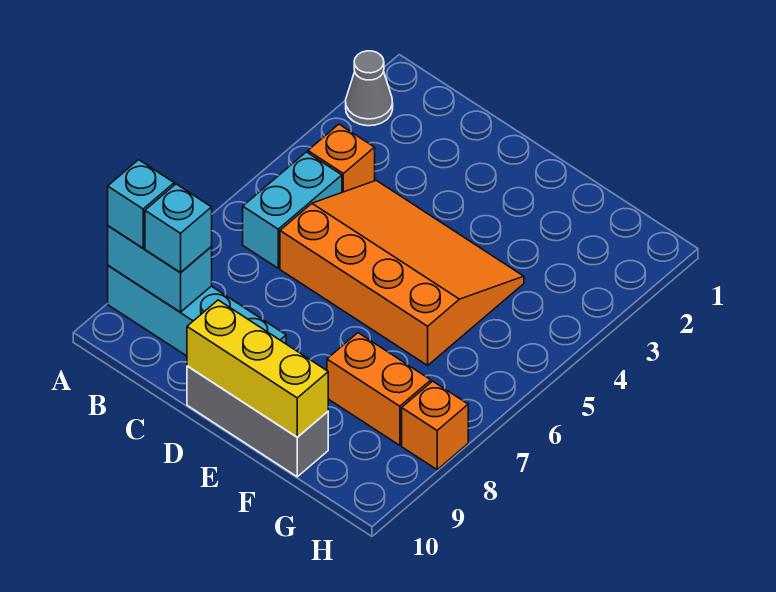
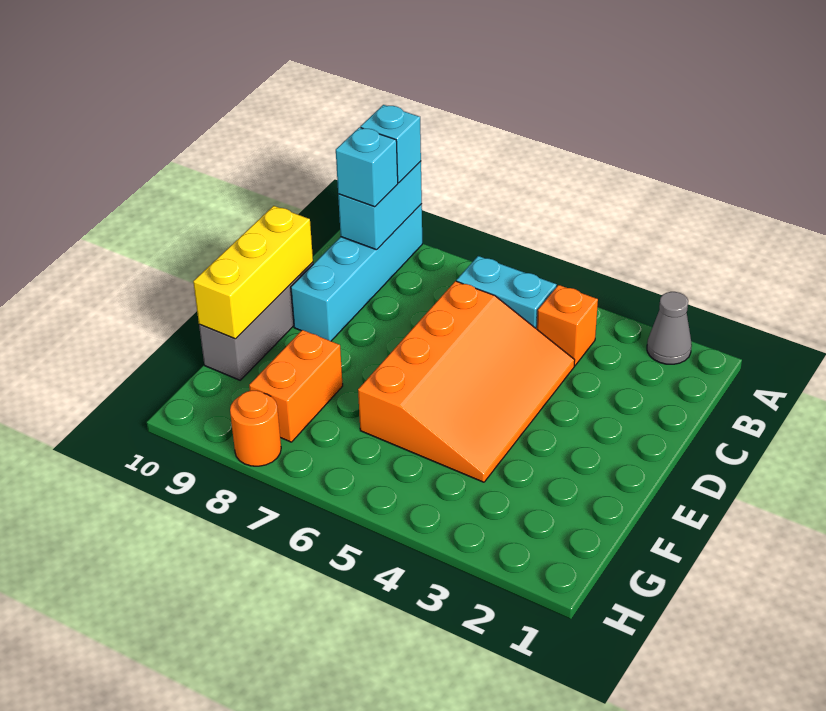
orange 1x1 brick [402,381,468,470] -> orange 1x1 round brick [230,391,281,466]

